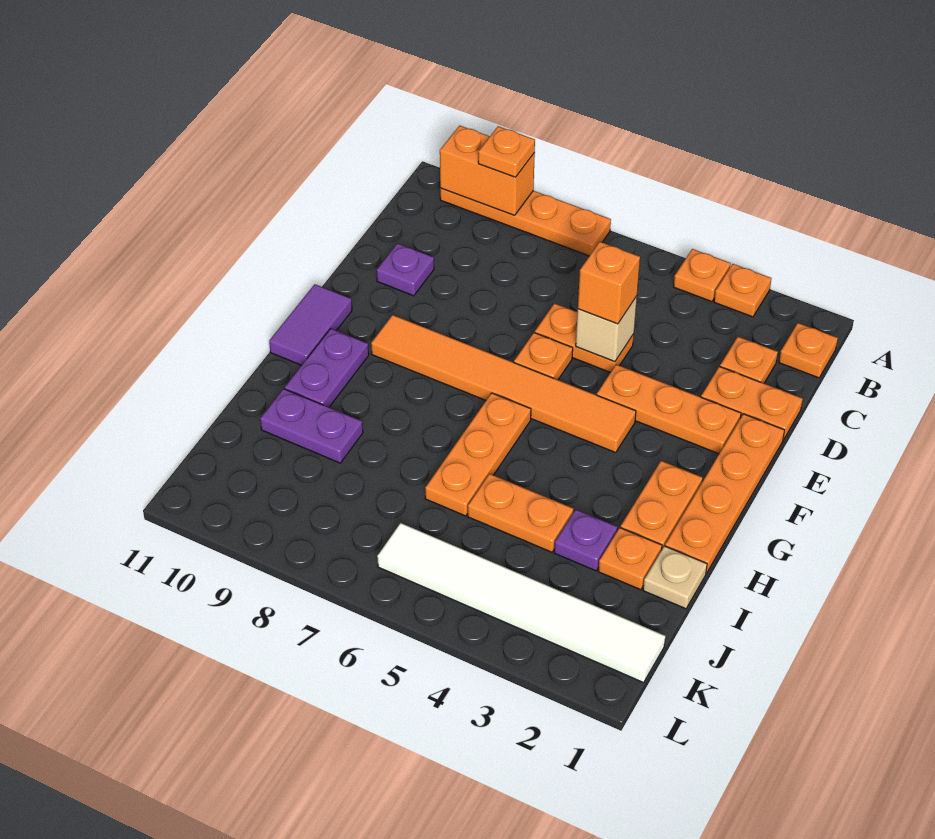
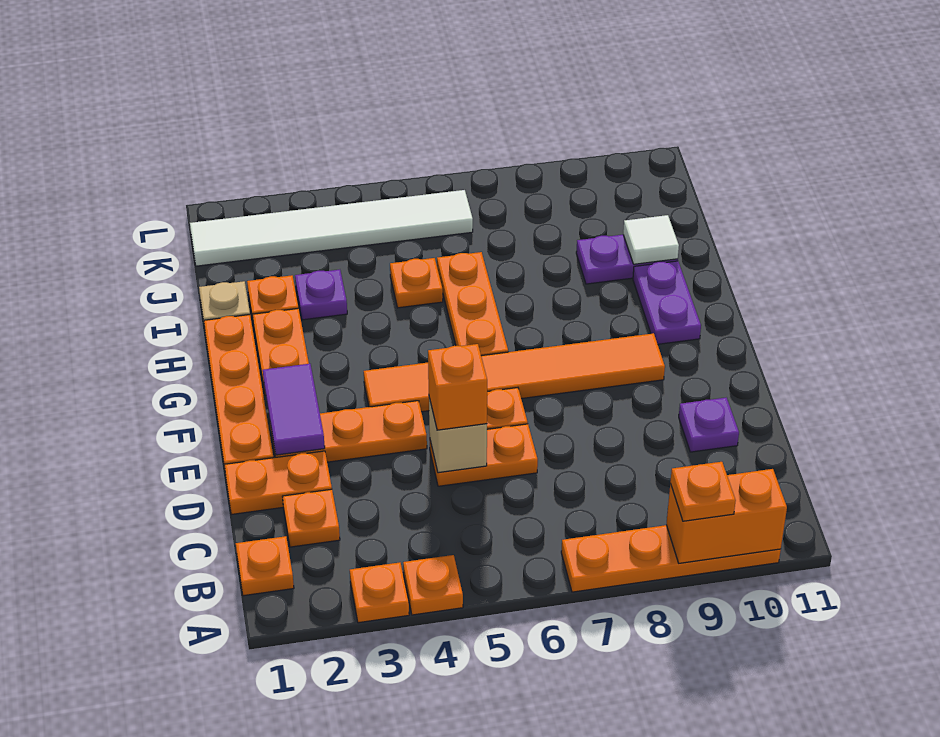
purple 1x2 tile [269,284,352,365] -> purple 1x2 tile moved to [263,364,325,455]
orange 1x2 plate [468,474,573,552] -> orange 1x1 plate [390,258,443,308]
none -> white 1x1 tile [623,215,679,264]

